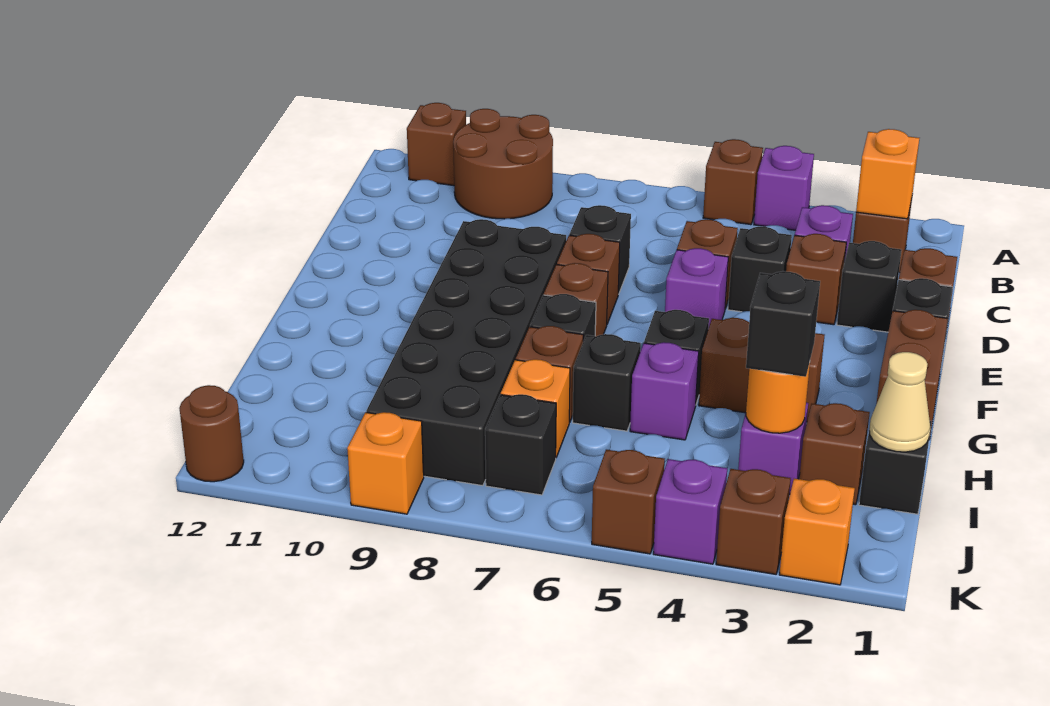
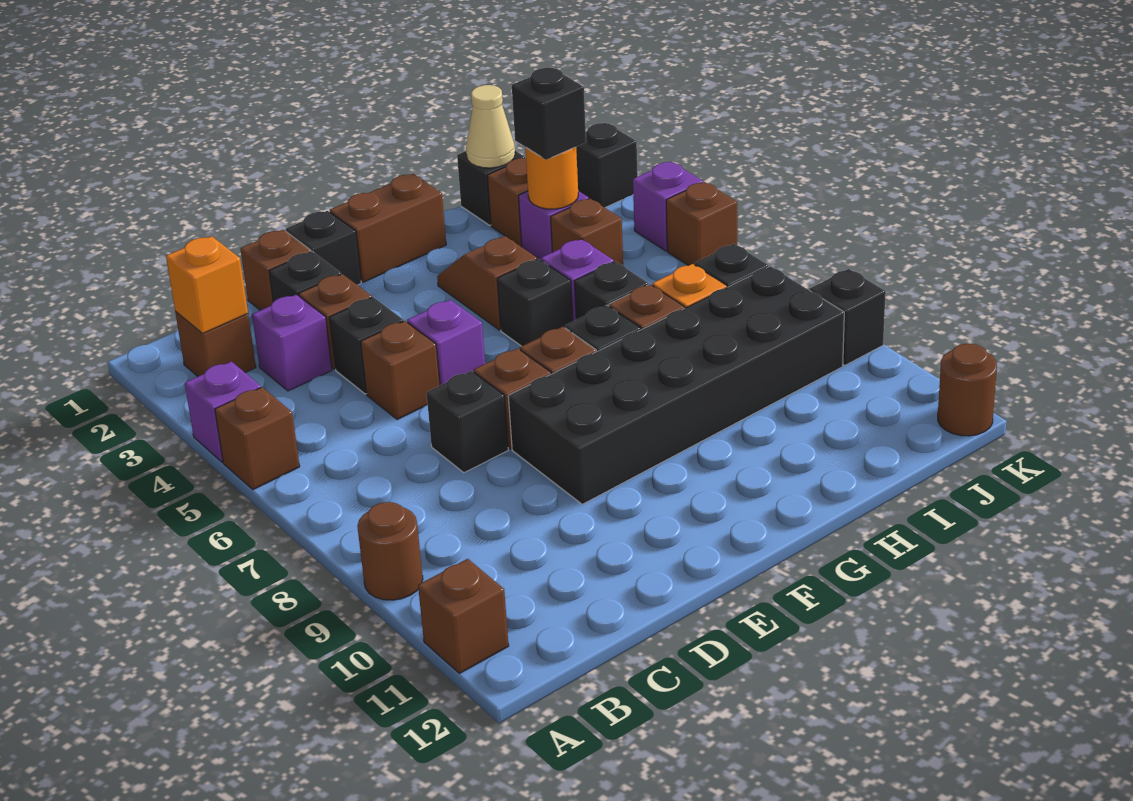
brown 2x2 round brick [453,109,553,219] -> brown 1x1 round brick [357,502,423,600]
brown 1x2 brick [699,318,824,420] -> brown 1x2 slope [437,236,537,330]
orange 1x1 brick [779,479,855,585] -> black 1x1 brick [576,123,638,208]
brown 1x1 brick [716,469,791,574] -> brown 1x1 brick moved to [551,199,623,265]
orange 1x1 brick [347,412,424,514] -> black 1x1 brick [810,269,886,365]

